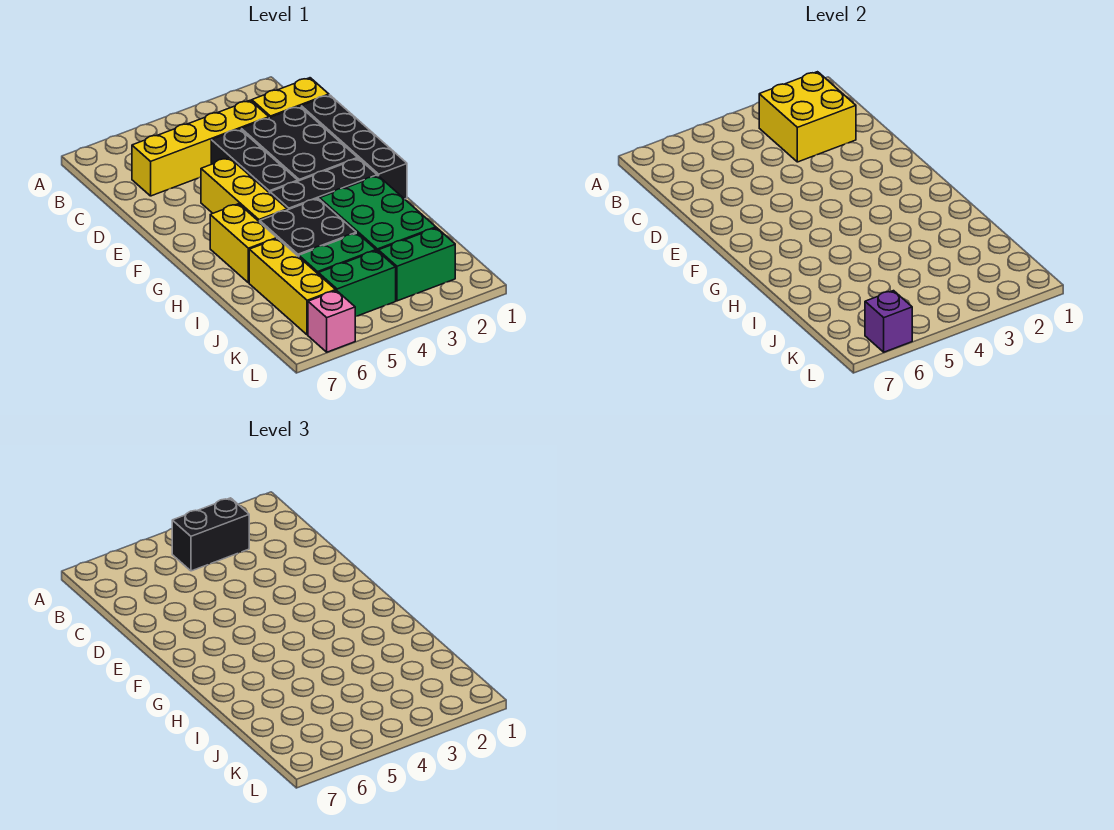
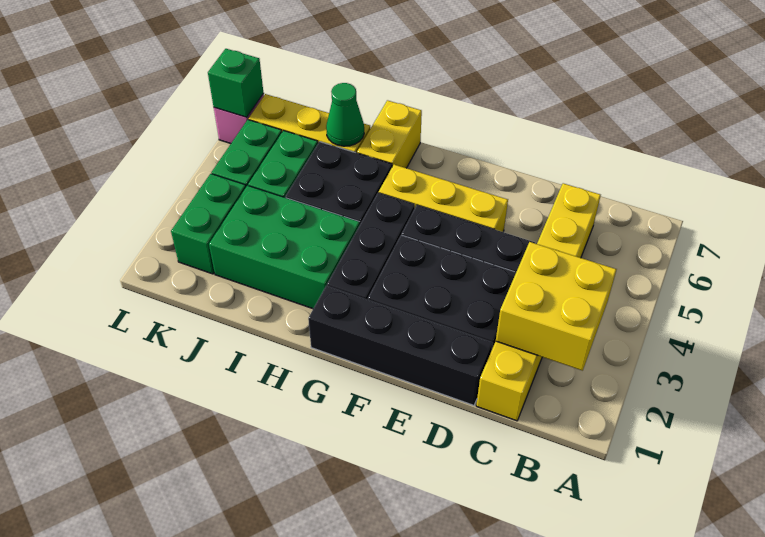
black 1x2 brick [172,498,249,571] -> none
yellow 1x2 brick [210,204,277,283] -> yellow 1x2 brick turned to [357,100,422,168]
none -> green 1x1 cone [326,83,364,146]
purple 1x1 brick [865,291,912,352] -> green 1x1 brick [208,49,263,117]

